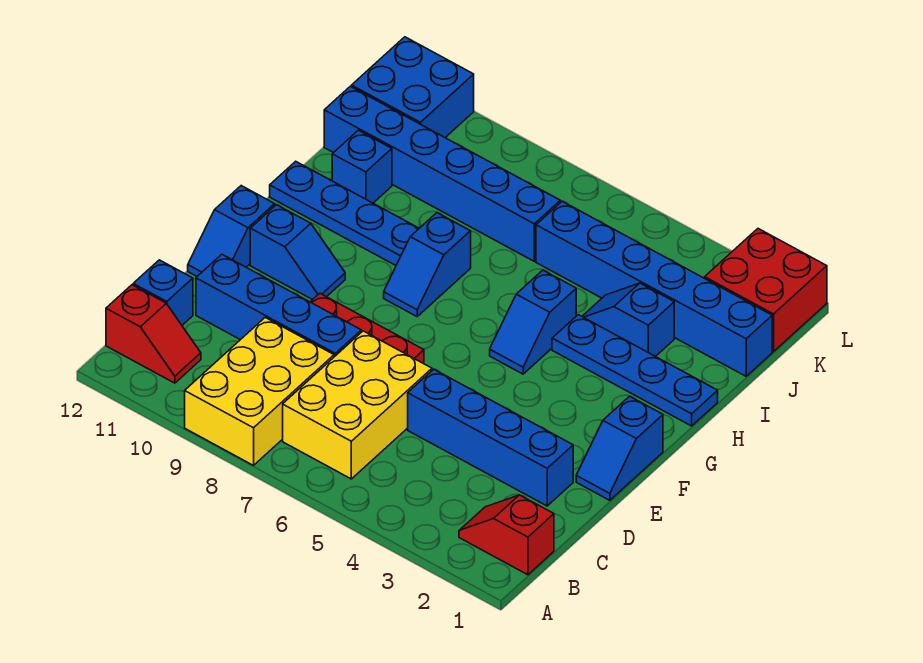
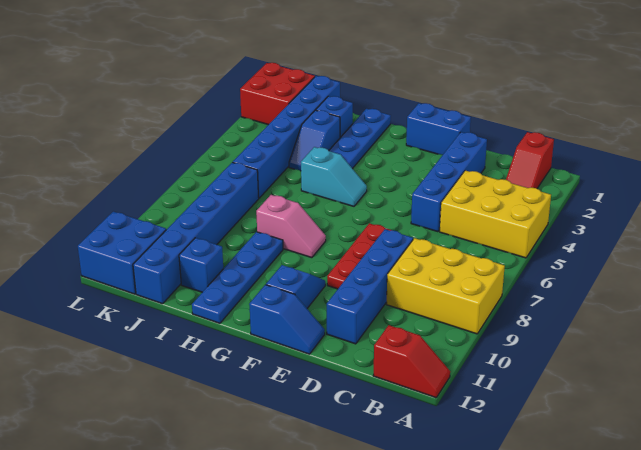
yellow 2x3 brick [283,331,432,479] -> yellow 2x3 brick moved to [440,170,551,258]
red 1x2 slope [106,285,201,383] -> red 1x2 slope turned to [373,325,450,398]
blue 1x1 brick [133,260,193,325] -> blue 1x1 brick moved to [316,96,353,137]
blue 1x2 slope [576,396,663,500] -> blue 1x2 brick [406,103,471,155]
blue 1x2 slope [490,270,576,374] -> cyan 1x2 slope [301,147,367,206]
blue 1x2 slope [384,213,471,316] -> pink 1x2 slope [256,195,326,258]

